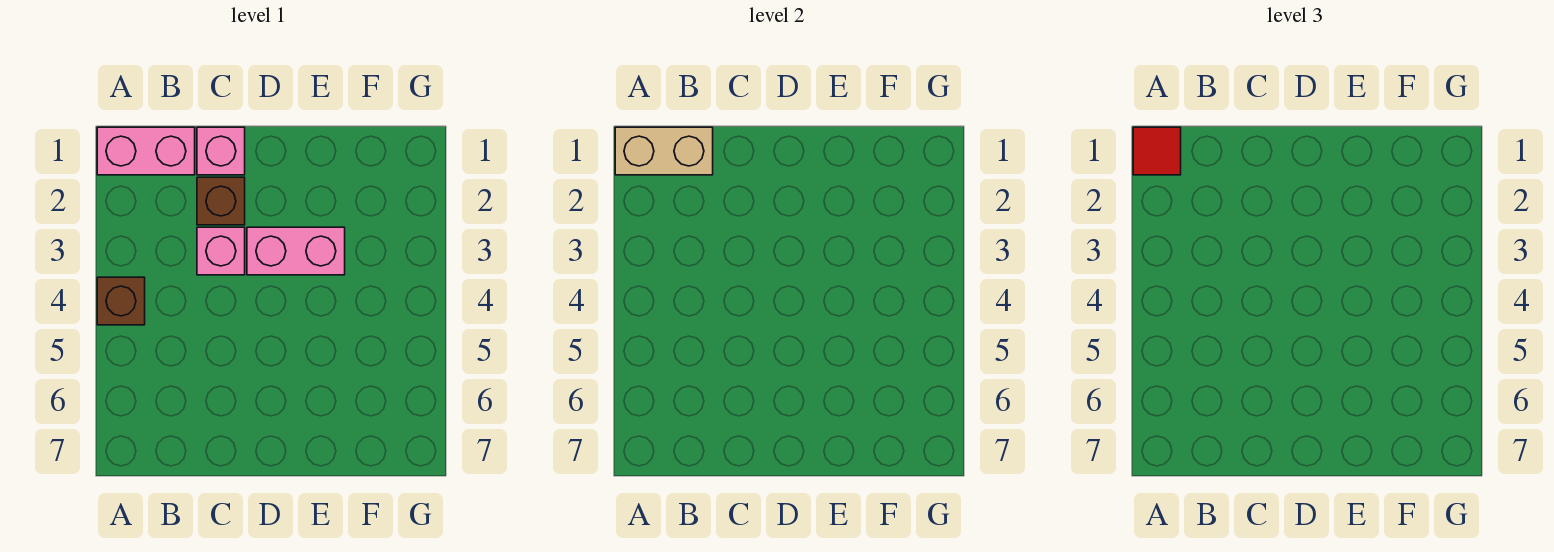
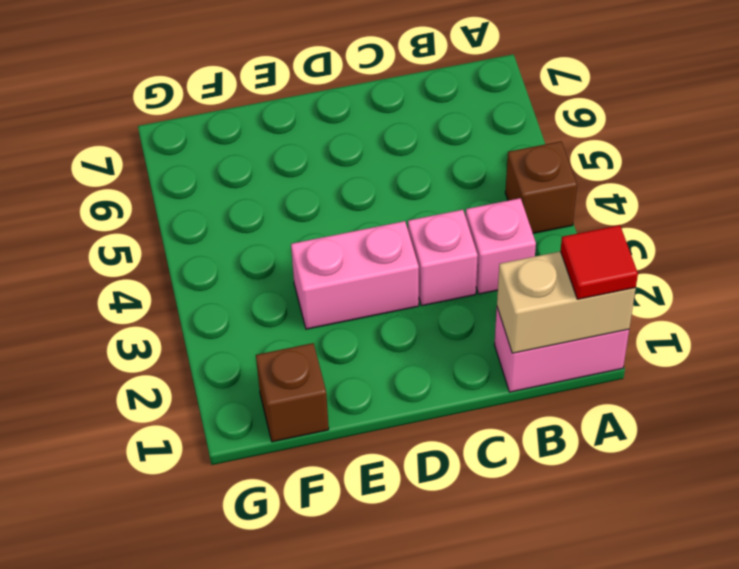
pink 1x1 brick [197,127,245,175] -> pink 1x1 brick moved to [466,198,536,294]
brown 1x1 brick [197,177,245,225] -> brown 1x1 brick moved to [256,343,329,442]

